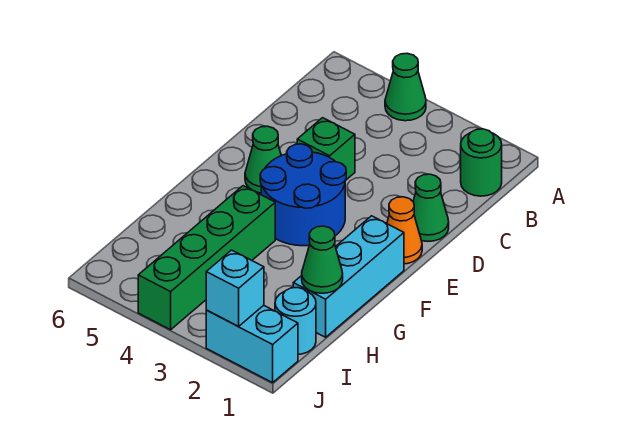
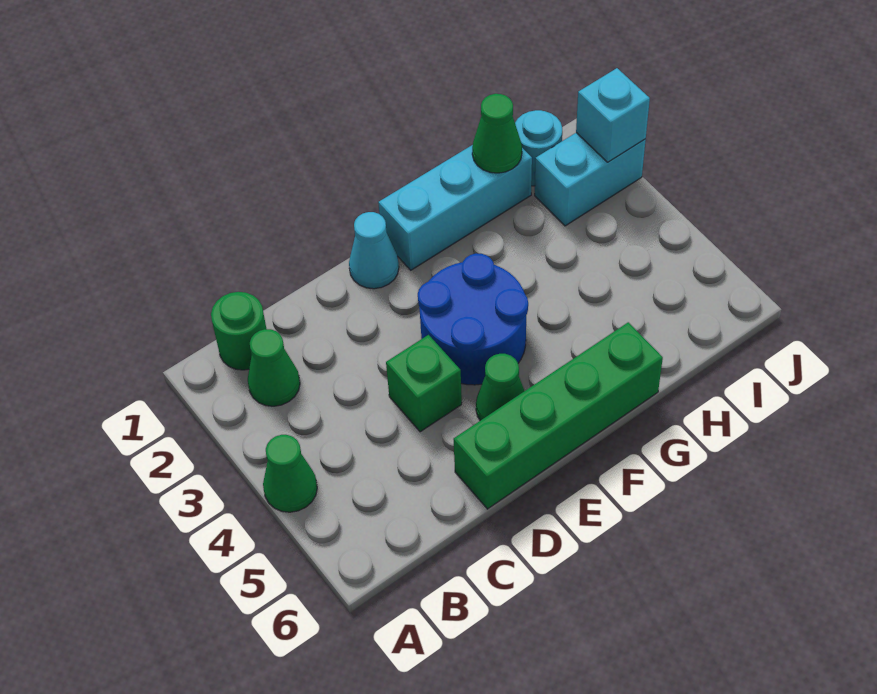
green 1x1 cone [413,174,449,241] -> green 1x1 cone moved to [248,329,300,406]
orange 1x1 cone [387,197,422,264] -> cyan 1x1 cone [349,212,399,289]
green 1x4 brick [138,186,275,330] -> green 1x4 brick moved to [453,322,663,509]
cyan 1x2 brick [206,305,298,383] -> cyan 1x2 brick turned to [535,133,646,226]

